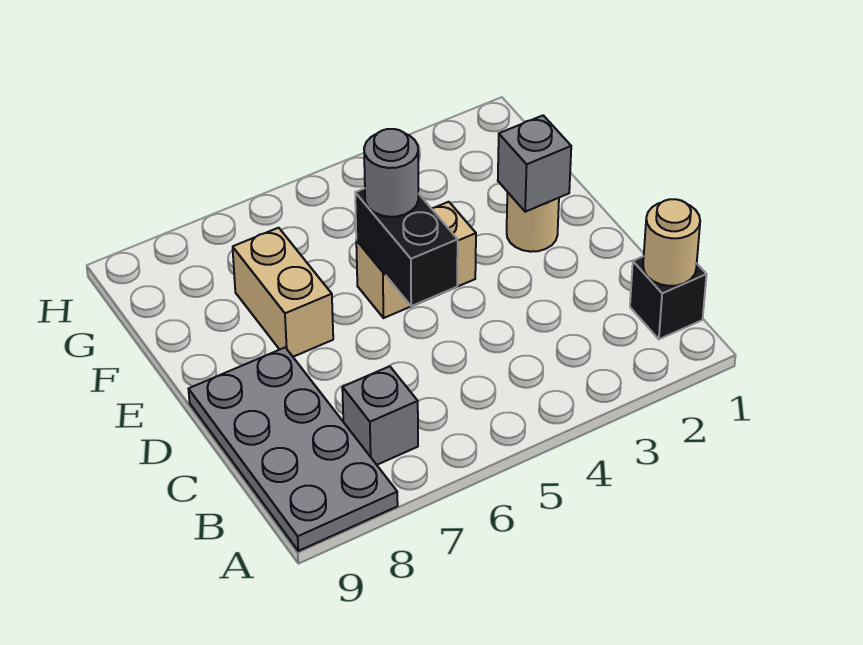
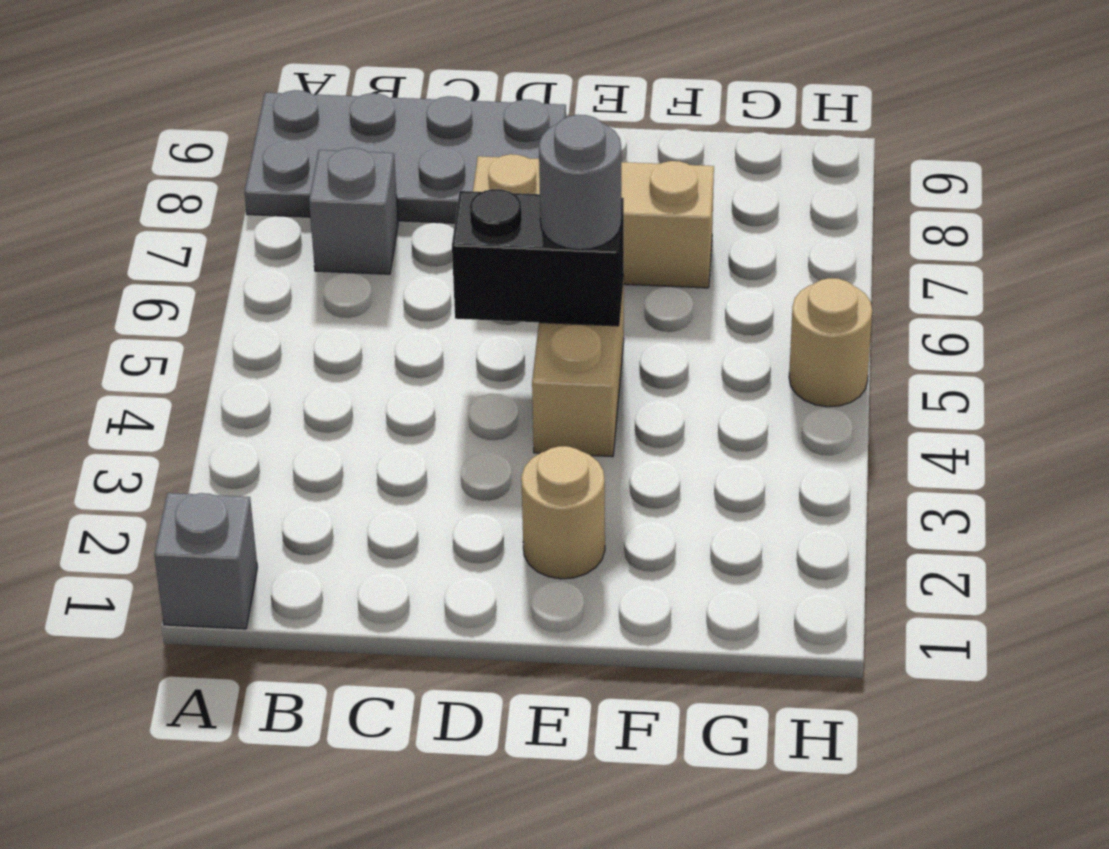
black 1x1 brick [630,256,707,339] -> none
tan 1x1 round brick [643,199,700,286] -> tan 1x1 round brick moved to [789,278,872,407]
grey 1x1 brick [498,115,571,212] -> grey 1x1 brick moved to [154,493,258,629]
tan 1x2 brick [233,228,333,357] -> tan 1x3 brick [473,154,714,288]

